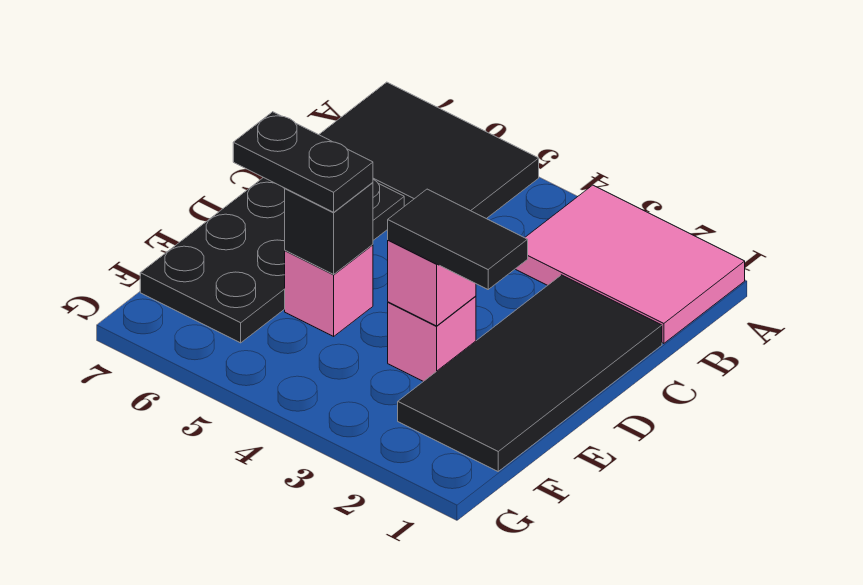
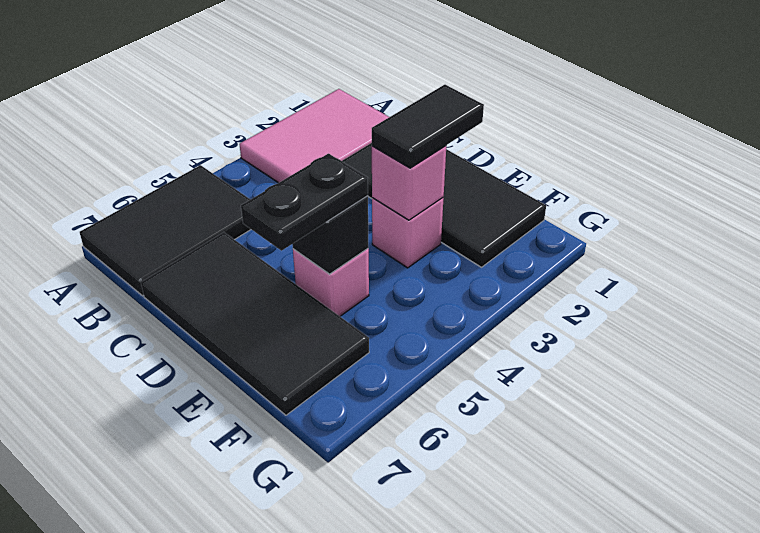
black 2x4 plate [140,177,404,343] -> black 2x4 tile [141,232,369,415]

